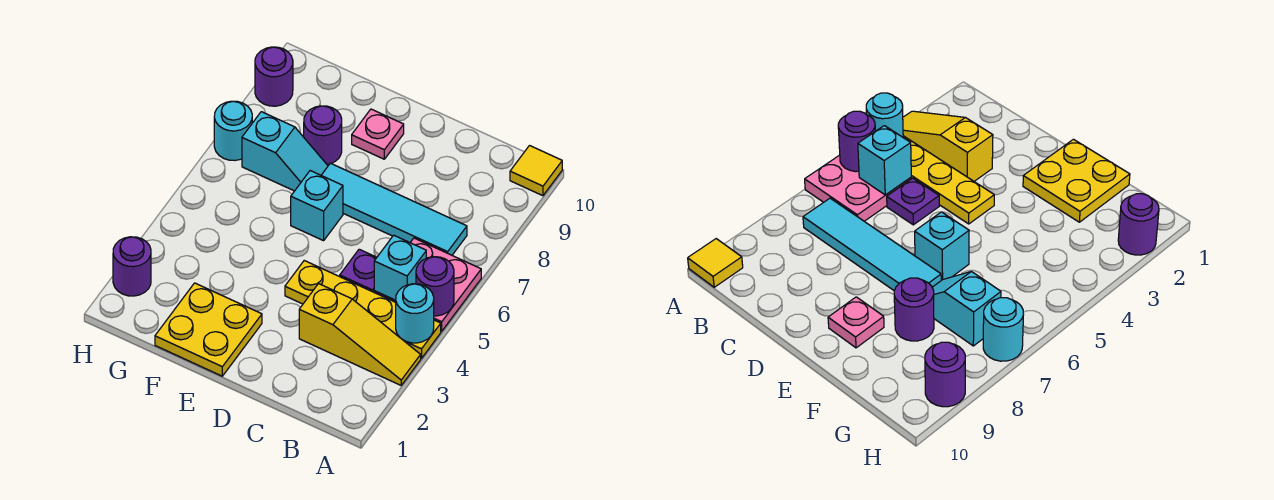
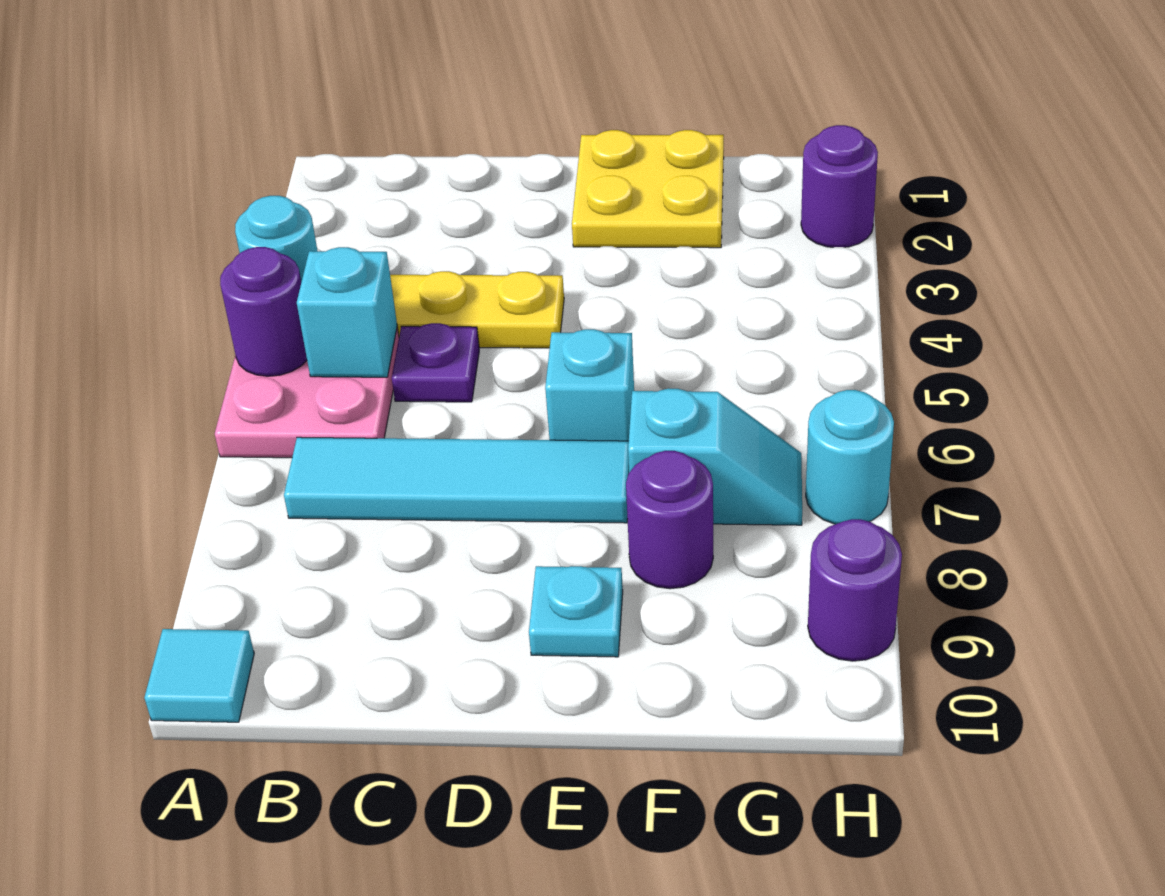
yellow 1x3 slope [299,284,421,385] -> none
yellow 1x1 tile [510,146,562,196] -> cyan 1x1 tile [144,629,254,722]
pink 1x1 plate [352,109,404,159] -> cyan 1x1 plate [529,566,623,657]
cyan 1x2 slope [242,112,328,191] -> cyan 1x2 slope turned to [628,388,802,525]

